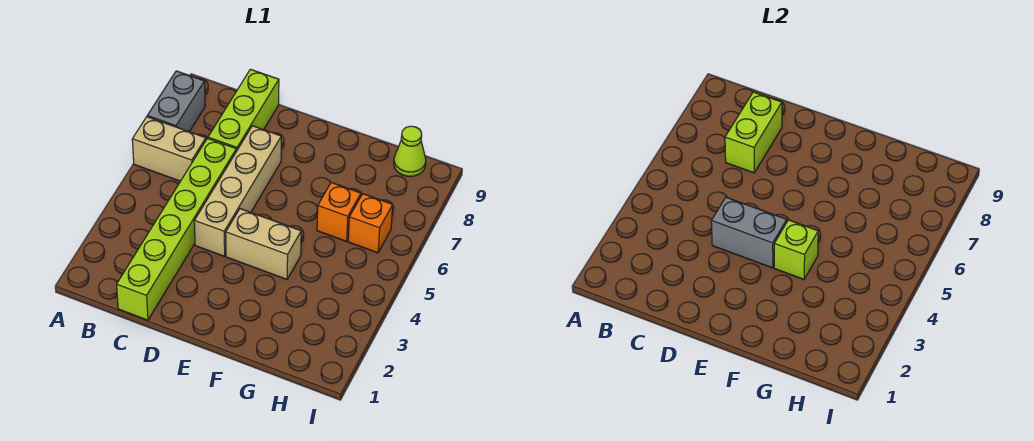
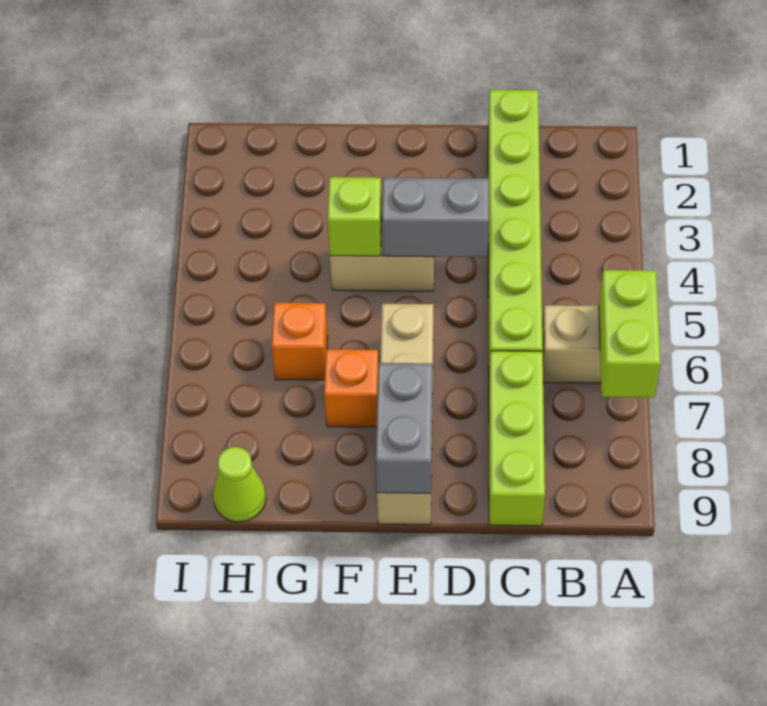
grey 1x2 brick [147,71,205,132] -> grey 1x2 brick moved to [376,363,432,493]
lime 1x2 brick [725,92,782,173] -> lime 1x2 brick moved to [599,270,661,398]
tan 1x4 brick [194,126,281,256] -> tan 1x4 brick moved to [377,304,433,524]
orange 1x1 brick [348,194,393,253] -> orange 1x1 brick moved to [324,349,379,427]

